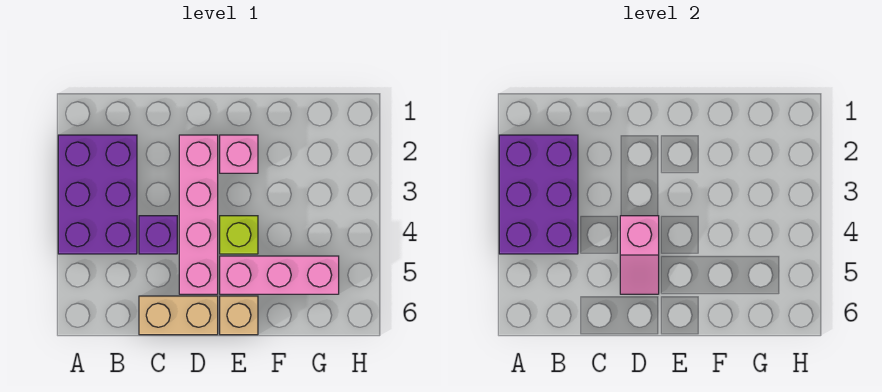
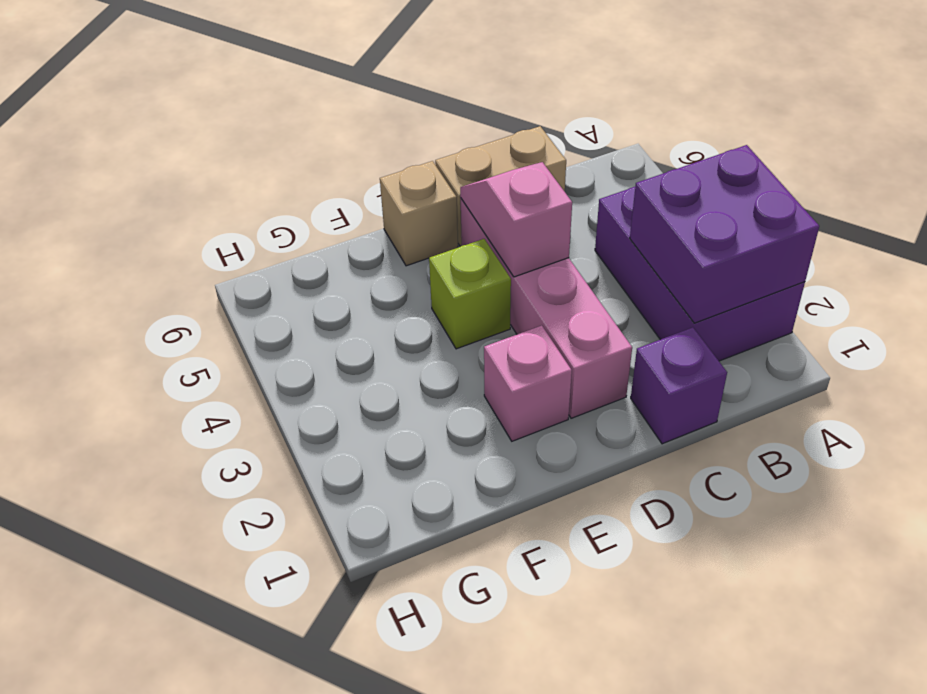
purple 2x3 brick [499,135,578,254] -> purple 2x2 brick [630,145,819,323]
purple 1x1 brick [139,216,177,254] -> purple 1x1 brick moved to [631,327,727,444]
pink 1x3 brick [220,256,339,294] -> none

